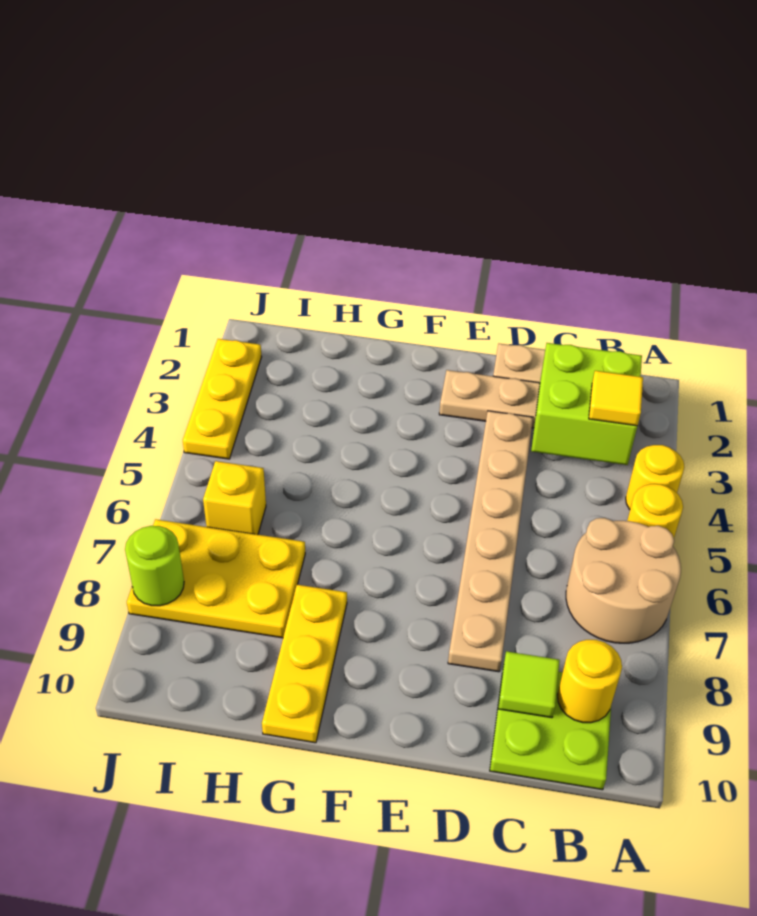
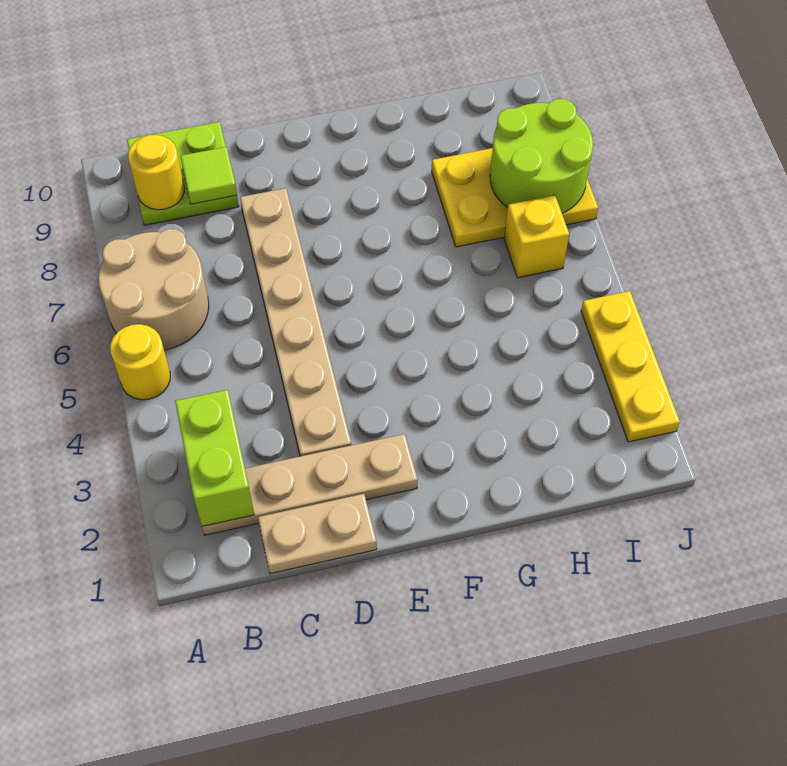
yellow 1x1 round brick [626,445,684,509] -> none
lime 2x2 brick [531,343,642,465] -> lime 1x2 brick [175,390,254,526]
yellow 1x1 tile [589,371,643,426] -> none
yellow 1x3 plate [262,585,347,743] -> none
lime 1x1 round brick [125,526,184,606] -> lime 2x2 round brick [490,99,593,213]

